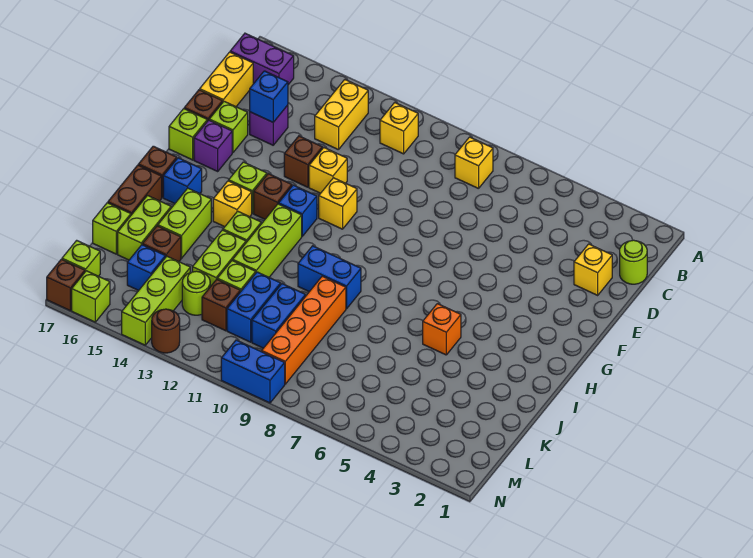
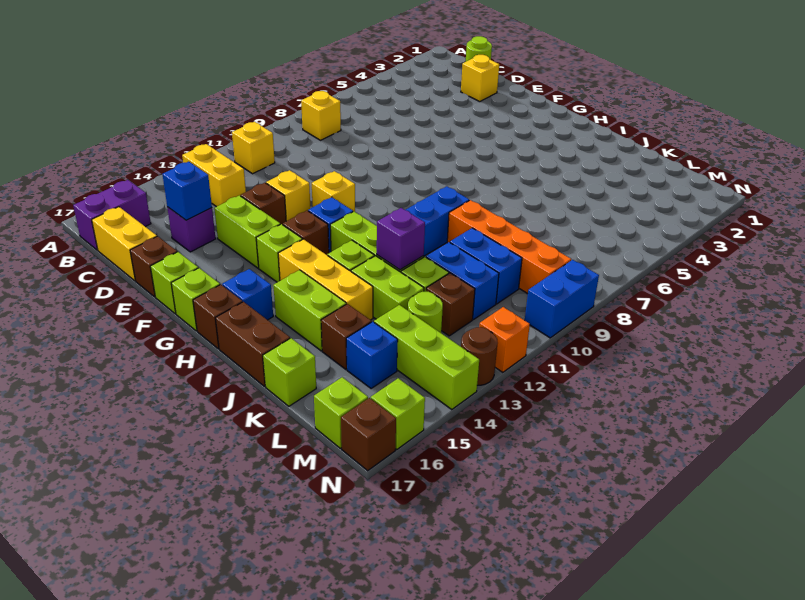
lime 1x1 brick [209,101,248,153] -> lime 1x1 brick moved to [171,268,220,331]
purple 1x1 brick [194,120,232,171] -> purple 1x1 brick moved to [377,208,425,270]
yellow 1x1 brick [213,181,252,227] -> yellow 1x3 brick [278,239,373,320]
orange 1x1 brick [423,304,461,355] -> orange 1x1 brick moved to [479,307,530,372]
lime 1x2 brick [118,196,171,260] -> lime 1x2 brick moved to [214,195,280,268]

